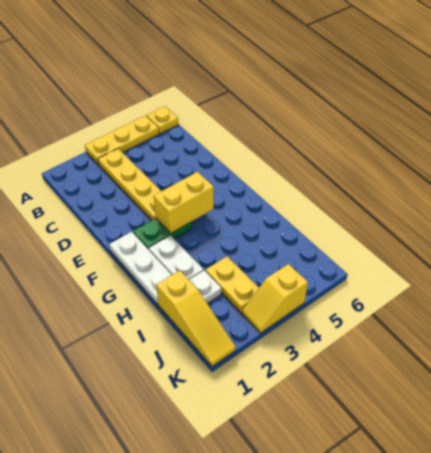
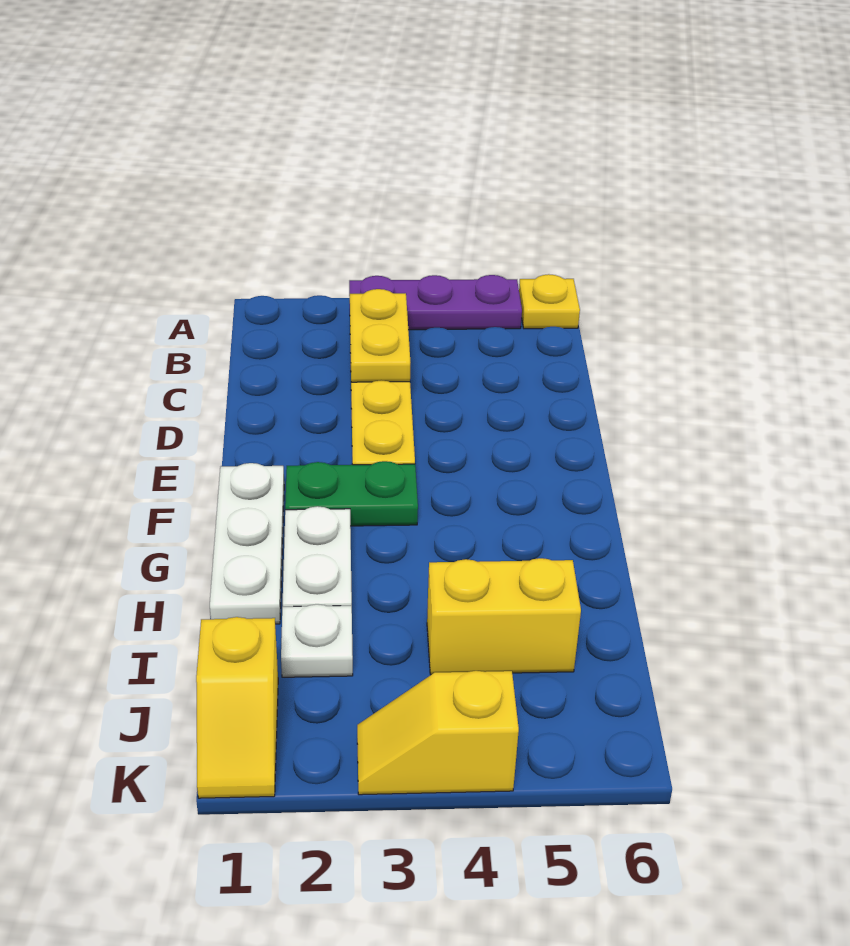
yellow 1x3 plate [85,116,159,165] -> purple 1x3 plate [349,275,522,330]
yellow 1x2 brick [154,172,214,233] -> yellow 1x2 brick moved to [427,558,581,675]
yellow 1x3 slope [156,271,236,366] -> yellow 1x2 slope [196,617,278,798]
yellow 1x2 plate [206,257,259,313] -> yellow 1x2 plate moved to [350,289,410,382]

